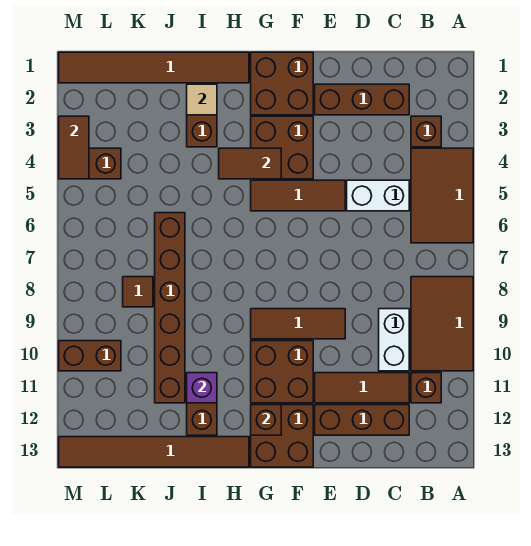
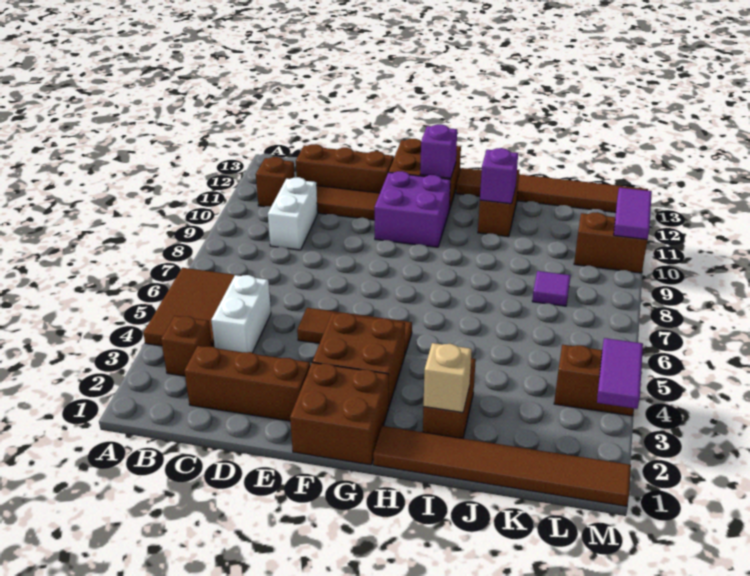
brown 2x3 tile [411,277,473,371] -> none
white 1x2 brick [347,180,409,211] -> white 1x2 brick turned to [211,275,271,353]
brown 1x3 tile [251,309,345,339] -> none
brown 2x2 brick [251,341,313,403] -> purple 2x2 brick [374,171,450,247]
brown 1x2 tile [219,148,281,179] -> none
brown 1x1 brick [251,405,281,435] -> purple 1x1 brick [420,124,457,178]
tan 1x1 tile [187,84,217,115] -> tan 1x1 brick [423,343,472,412]
brown 1x6 brick [155,213,185,403] -> none
brown 1x1 tile [123,277,153,307] -> purple 1x1 tile [532,271,571,306]
brown 1x2 tile [59,116,89,179] -> purple 1x2 tile [597,338,643,409]
none -> purple 1x2 tile [614,187,652,240]

